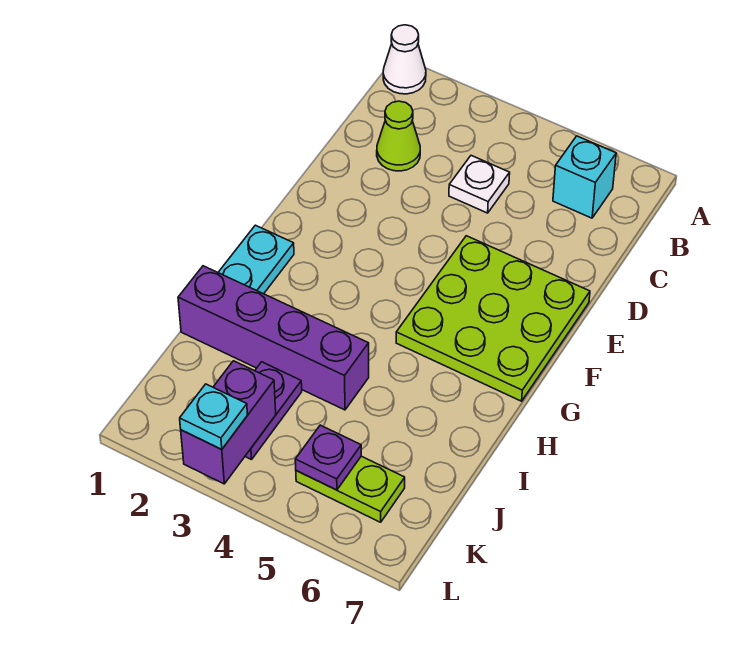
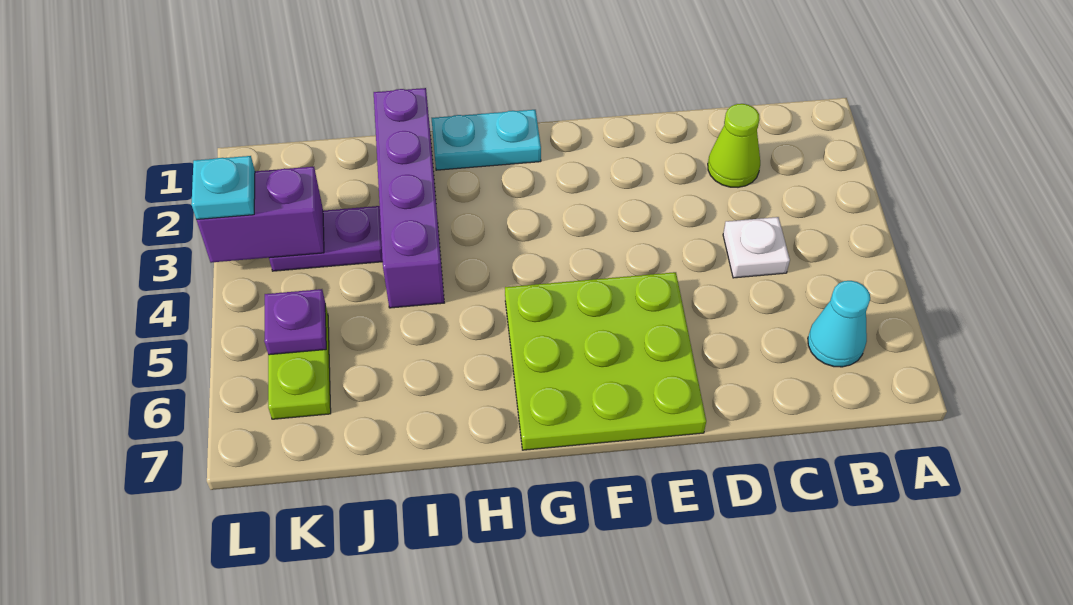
white 1x1 cone [383,25,426,94] -> none
cyan 1x1 brick [553,136,616,218] -> cyan 1x1 cone [808,281,870,367]

